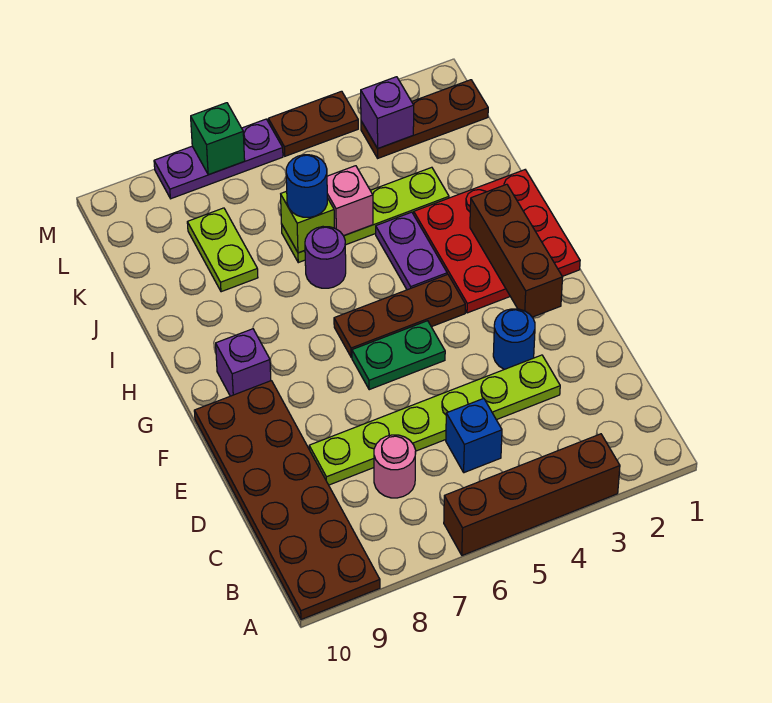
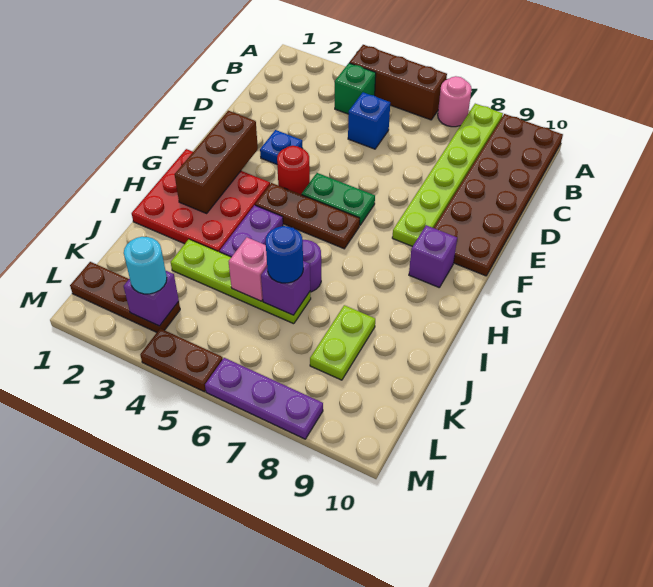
brown 1x4 brick [444,434,620,555] -> brown 1x3 brick [349,45,447,120]
pink 1x1 round brick [374,435,416,498] -> pink 1x1 round brick moved to [438,76,471,127]
lime 1x6 plate [309,355,560,485] -> lime 1x6 plate turned to [392,104,503,247]
blue 1x1 round brick [493,309,535,369] -> blue 1x1 plate [260,130,302,164]
none -> red 1x1 round brick [277,146,310,195]
lime 1x1 brick [281,191,334,253] -> purple 1x1 brick [261,261,310,315]
none -> cyan 1x1 round brick [124,237,167,294]
green 1x1 brick [191,103,245,175] -> green 1x1 brick moved to [335,63,376,114]

